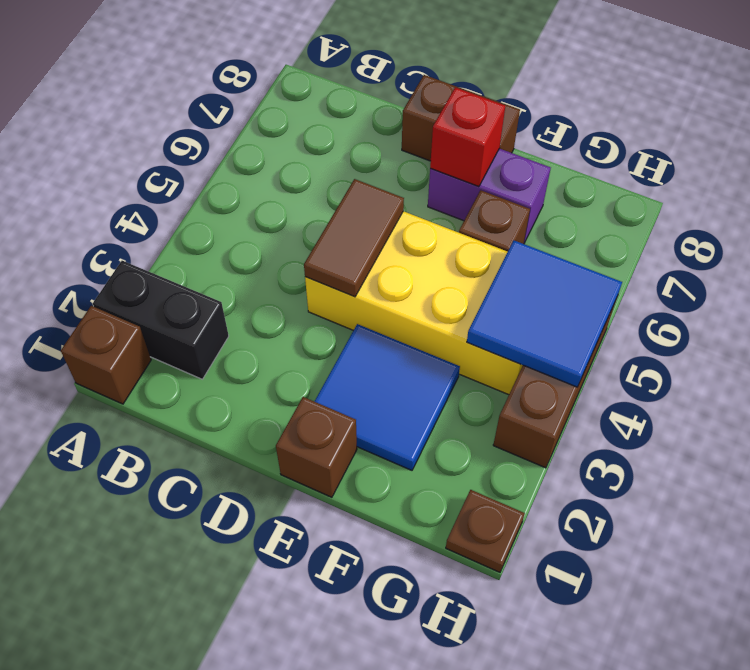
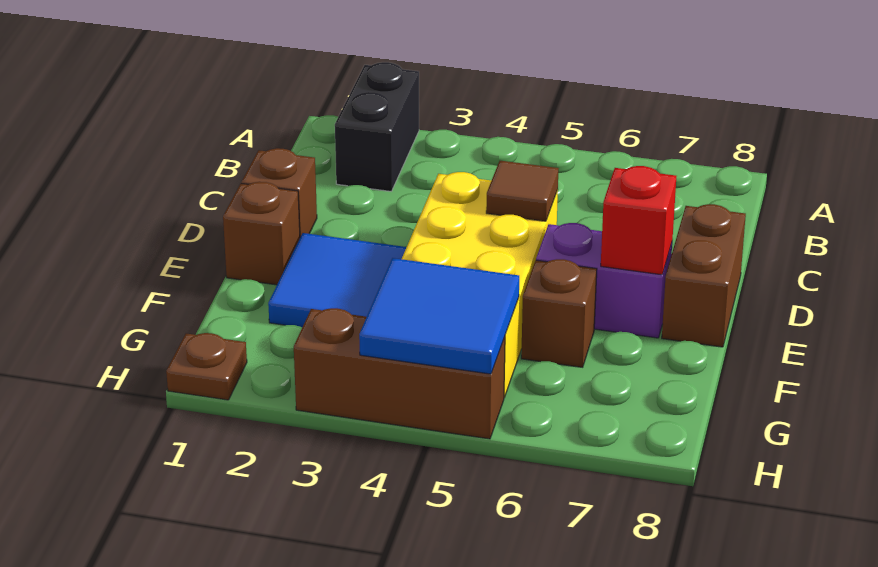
brown 1x1 brick [61,306,151,404] -> brown 1x1 brick moved to [241,148,317,237]
brown 1x2 tile [304,179,404,297] -> brown 1x1 tile [486,161,559,221]
purple 1x2 brick [428,148,551,243] -> purple 1x2 brick turned to [536,223,672,338]

